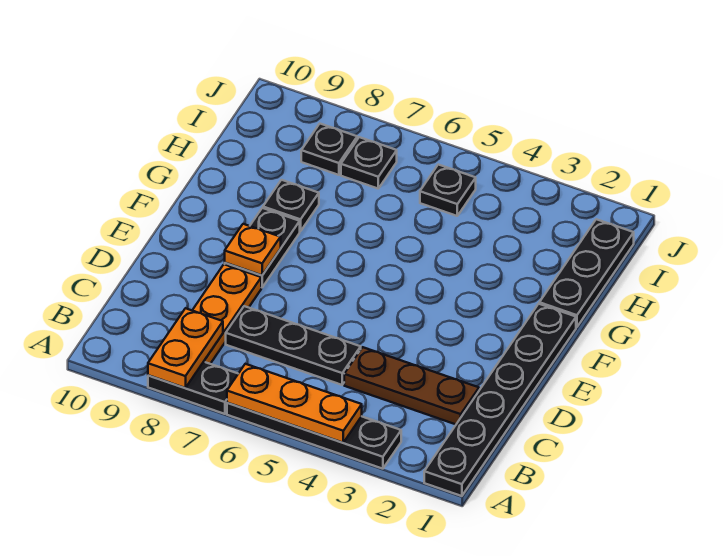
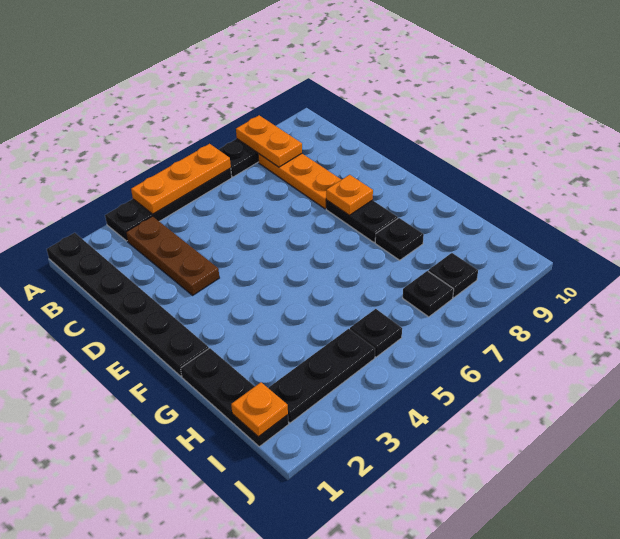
brown 1x3 plate [344,347,479,424] -> brown 1x3 plate turned to [126,216,219,295]
black 1x3 plate [226,306,361,385] -> black 1x3 plate moved to [268,329,375,423]
none -> orange 1x1 plate [231,382,288,437]

